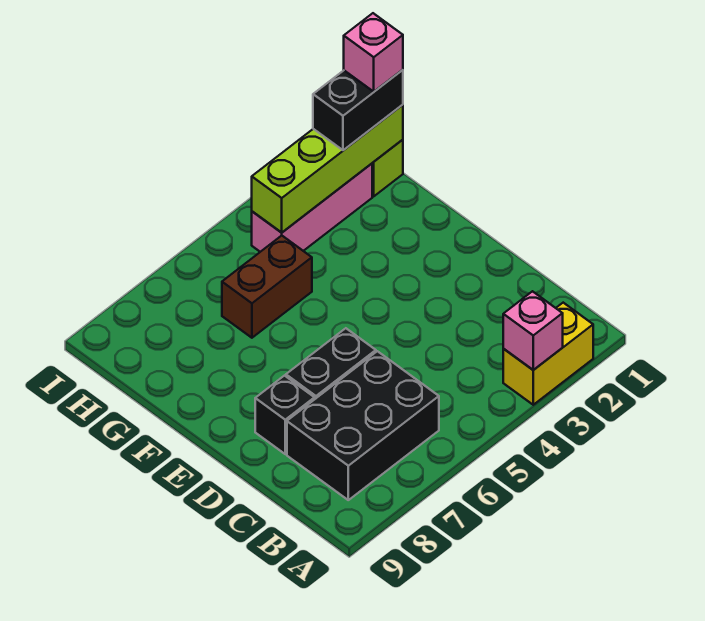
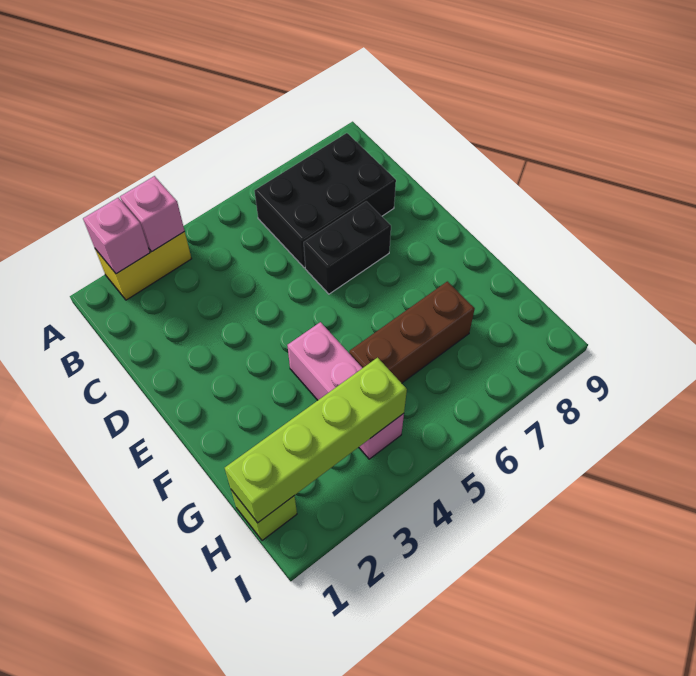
black 1x1 brick [255,376,315,454] -> none
brown 1x2 brick [222,236,312,338] -> brown 1x3 brick [349,281,475,383]
black 1x2 brick [313,70,403,150] -> none
pink 1x1 brick [344,13,403,92] -> pink 1x1 brick moved to [83,198,150,274]
pink 1x3 brick [252,164,372,252] -> pink 1x3 brick turned to [287,322,404,459]

